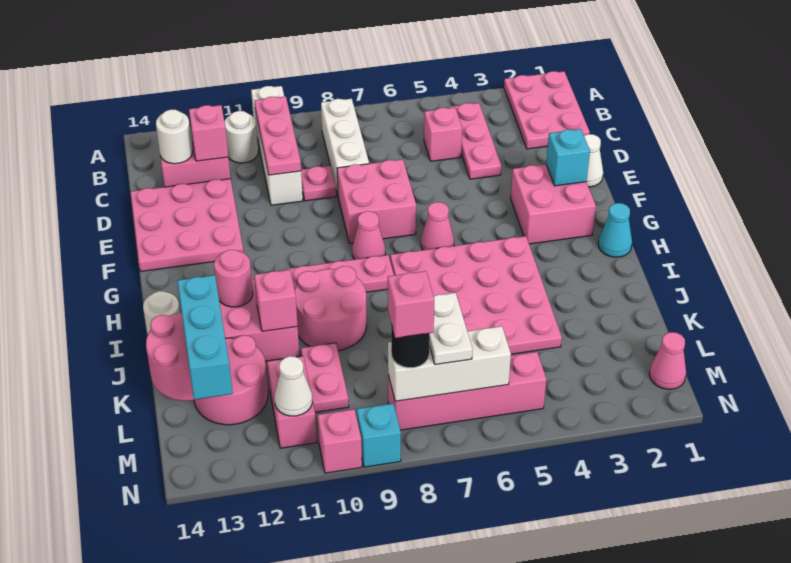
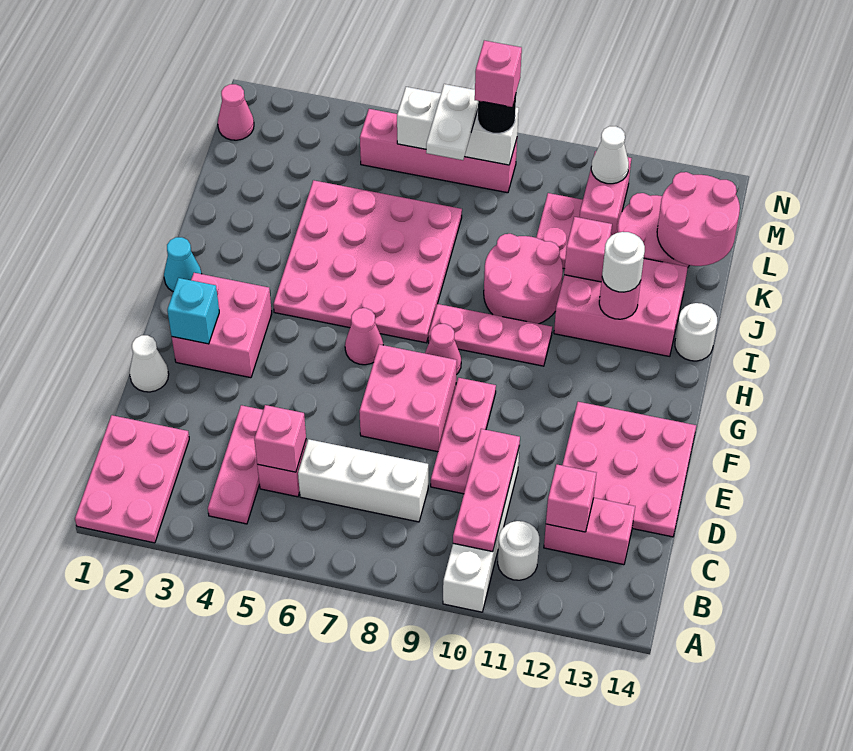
white 1x3 brick [321,99,369,195] -> white 1x3 brick turned to [298,439,428,522]
white 1x1 round brick [156,110,193,164] -> white 1x1 round brick moved to [602,232,645,292]
pink 1x1 plate [301,166,336,201] -> pink 1x3 plate [431,378,496,494]
cyan 1x3 brick [177,275,233,400] -> none
cyan 1x1 brick [357,404,401,467] -> none
pink 1x1 brick [317,409,362,473] -> pink 1x1 brick moved to [254,405,306,472]

